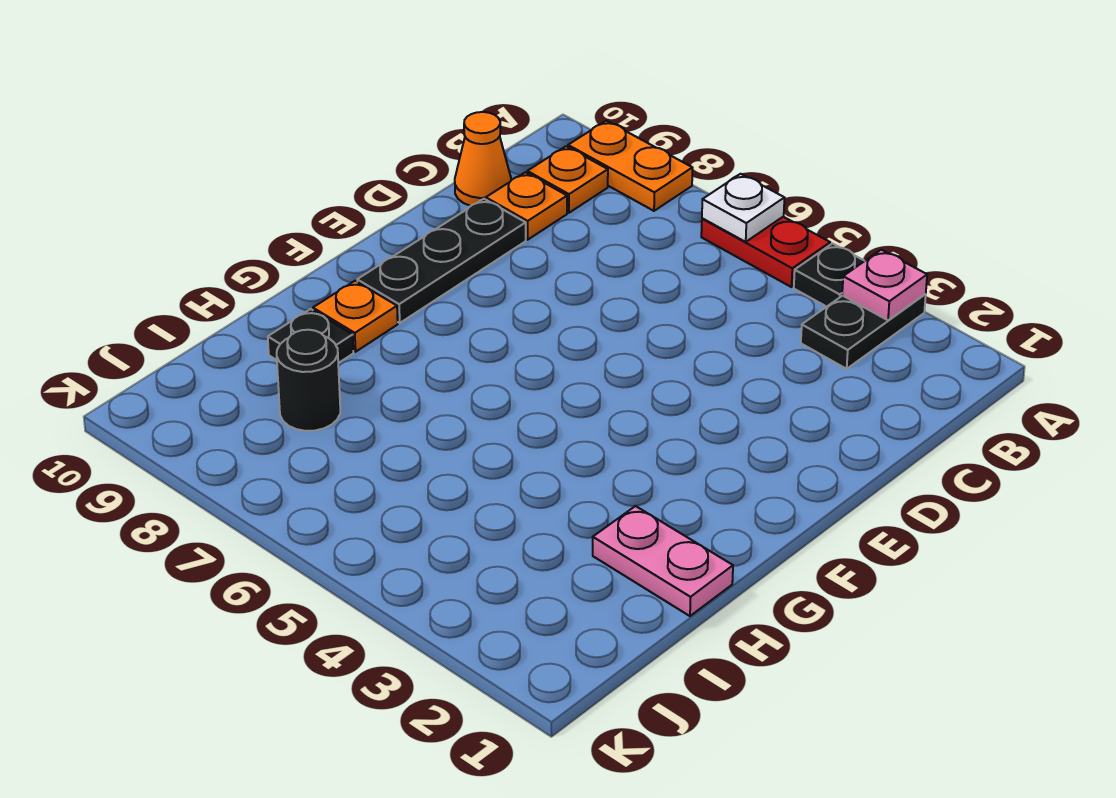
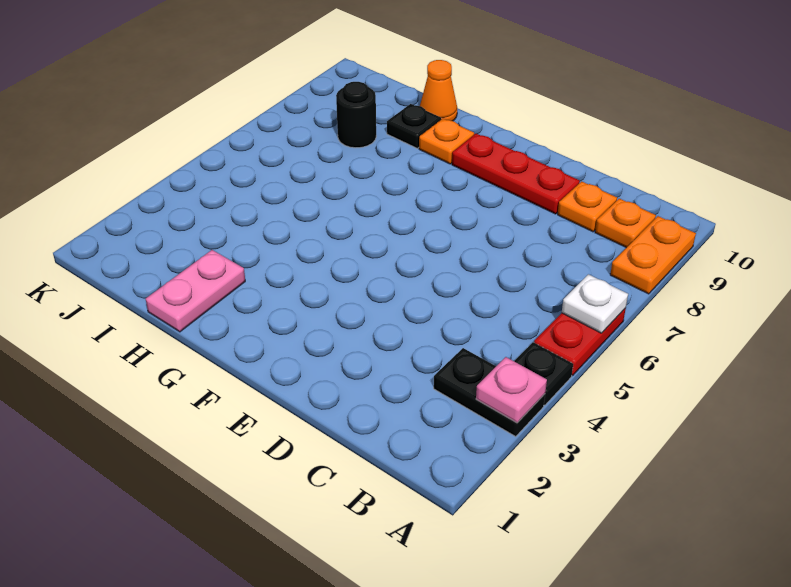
orange 1x1 cone [455,112,511,206] -> orange 1x1 cone moved to [420,60,457,121]
black 1x3 plate [357,199,526,323] -> red 1x3 plate [452,134,580,214]

